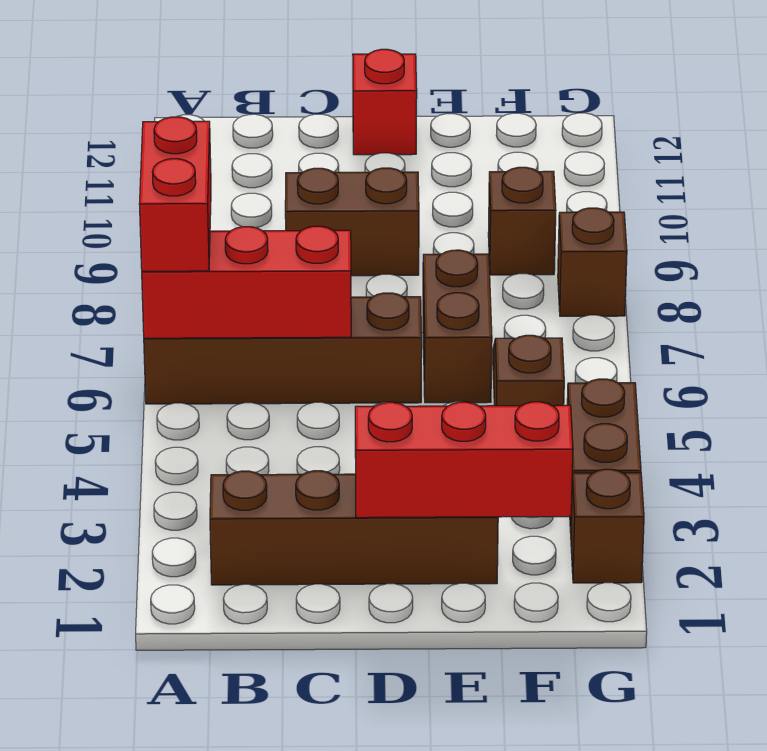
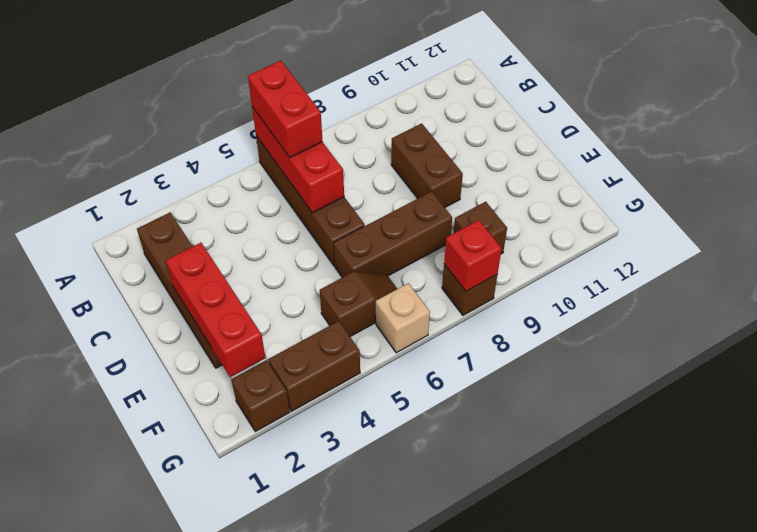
red 1x2 brick [139,117,211,271] -> red 1x2 brick turned to [248,61,323,158]
red 1x1 brick [353,49,417,155] -> red 1x1 brick moved to [444,220,502,291]
brown 1x2 brick [423,250,492,403] -> brown 1x3 brick [334,192,452,278]
none -> tan 1x1 brick [376,283,430,353]

